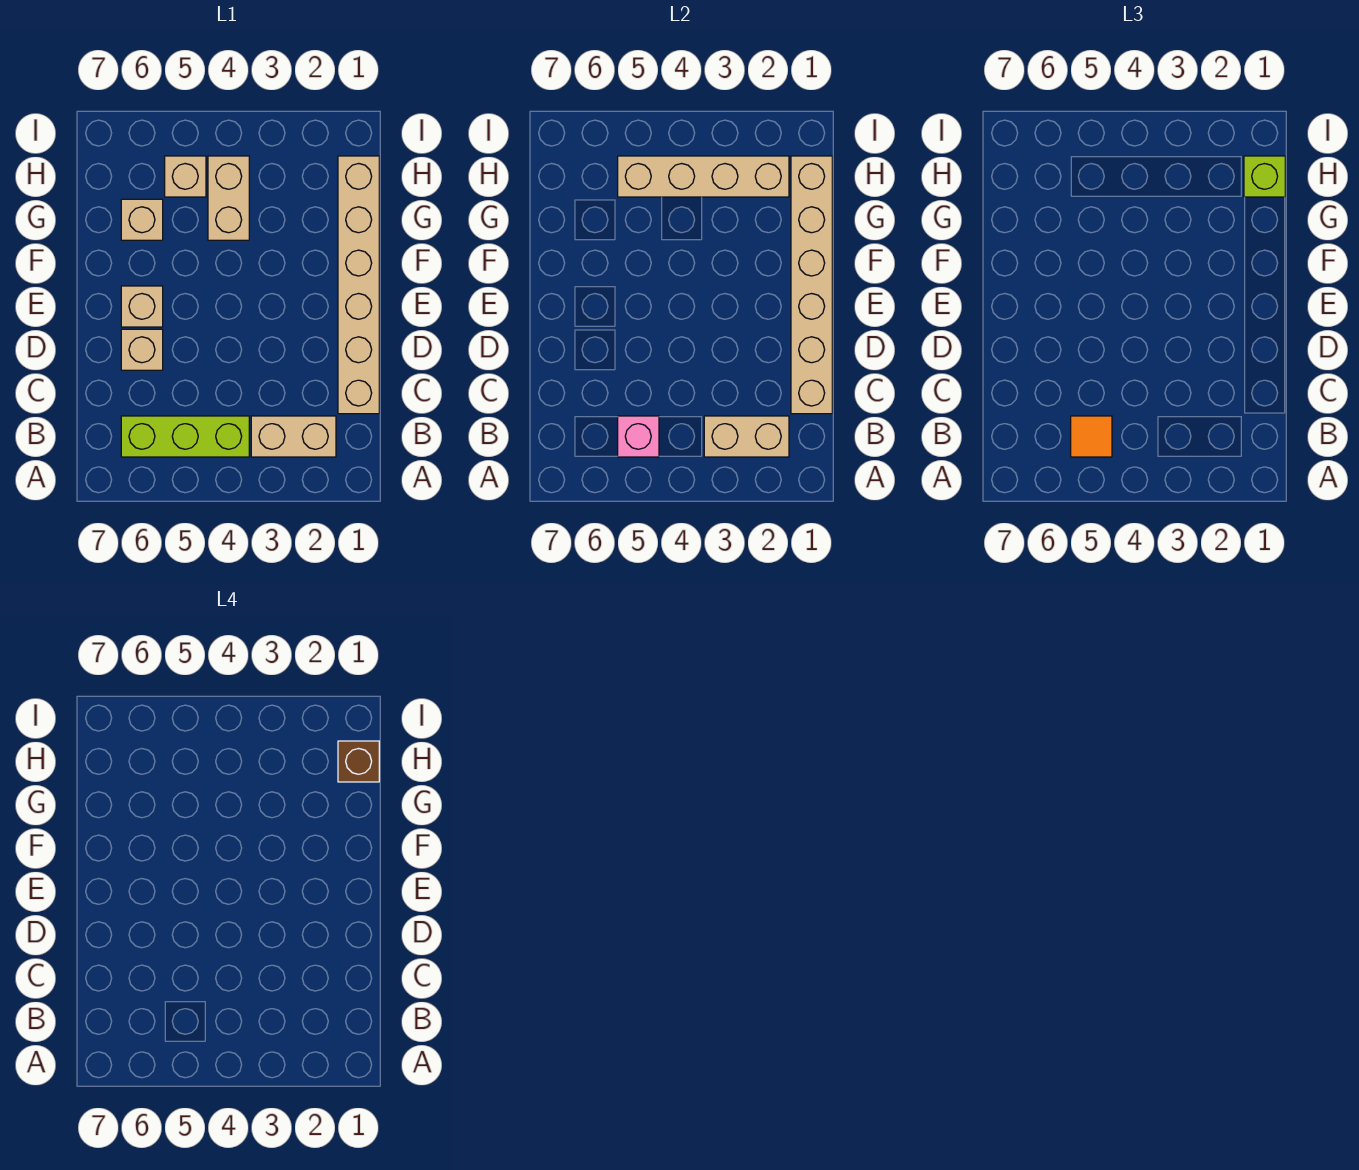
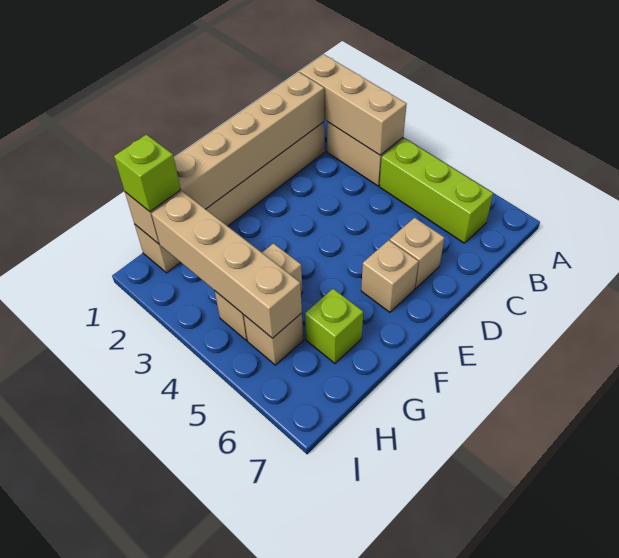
tan 1x2 brick [704,416,789,457] -> tan 1x3 brick [300,55,407,155]
pink 1x1 brick [618,416,659,457] -> none
orange 1x1 tile [1071,416,1112,457] -> none
tan 1x1 brick [121,199,163,240] -> lime 1x1 brick [305,289,363,363]
brown 1x1 brick [338,741,379,782] -> none

